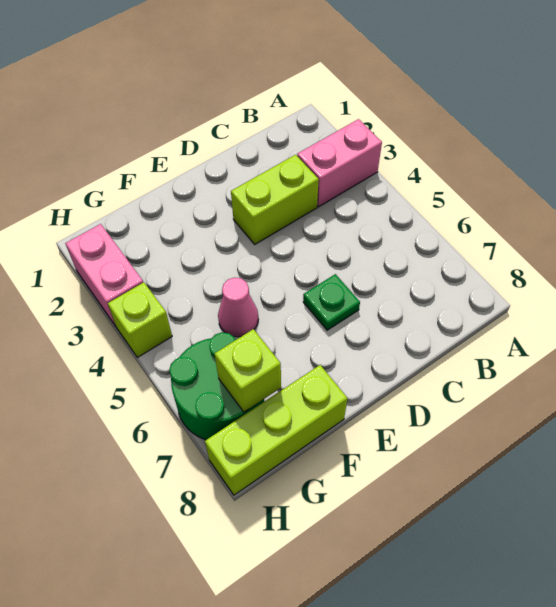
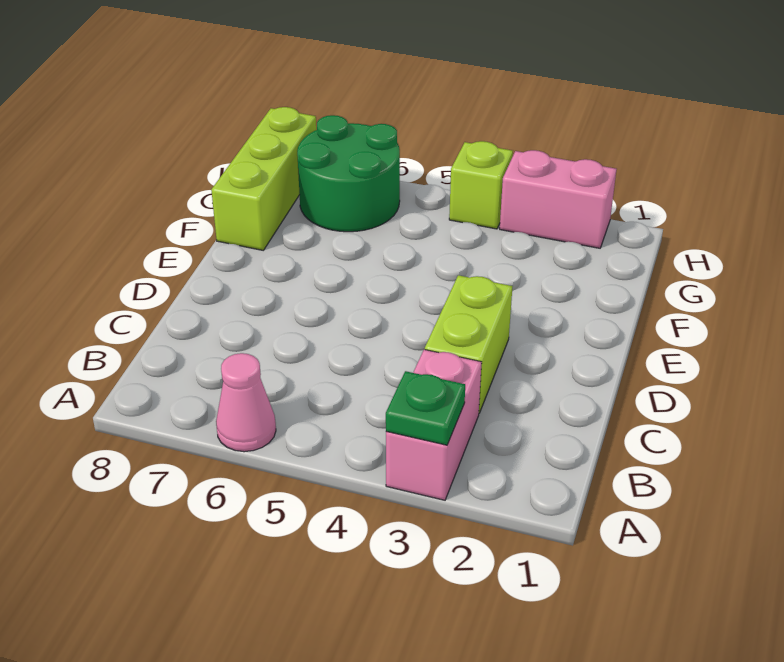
green 1x1 plate [303,274,360,330] -> green 1x1 plate moved to [386,371,465,445]
pink 1x1 cone [218,277,258,337] -> pink 1x1 cone moved to [216,353,276,452]
lime 1x1 brick [214,329,281,412] -> none

